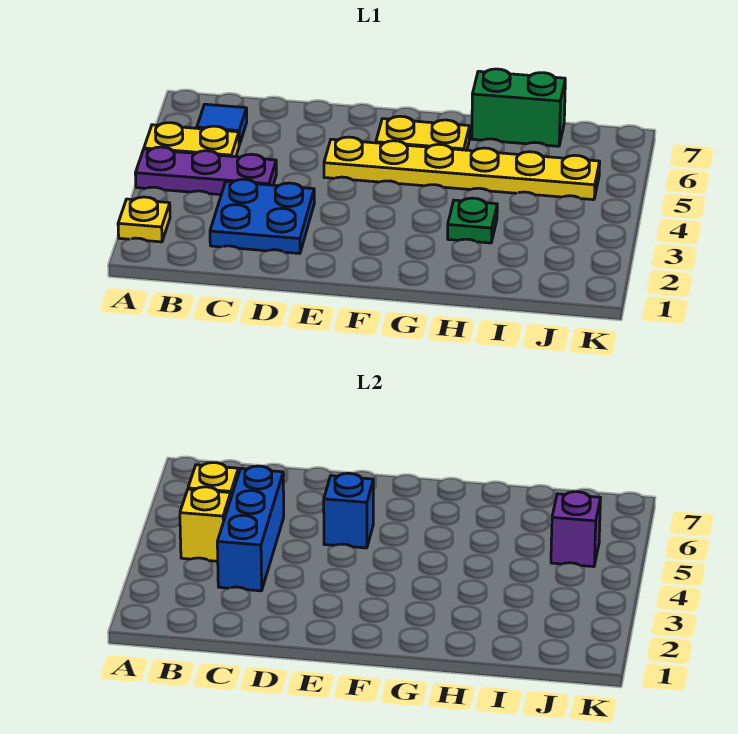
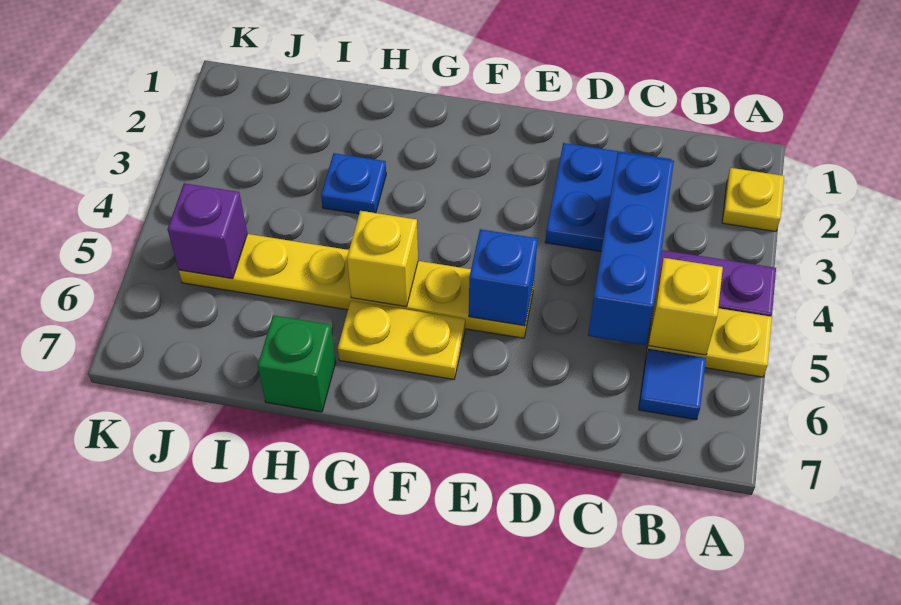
yellow 1x1 brick [180,487,231,561] -> yellow 1x1 brick moved to [347,211,418,307]
green 1x1 plate [448,198,497,243] -> blue 1x1 plate [321,153,386,214]
green 1x2 brick [472,69,565,146] -> green 1x1 brick [258,315,336,412]

